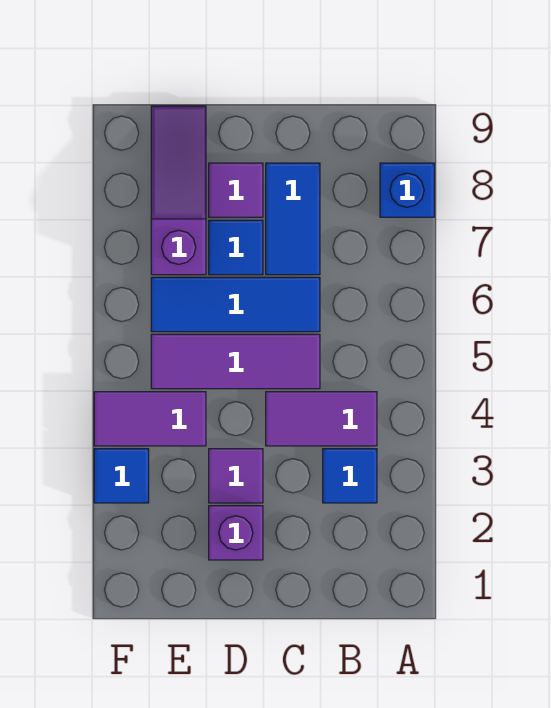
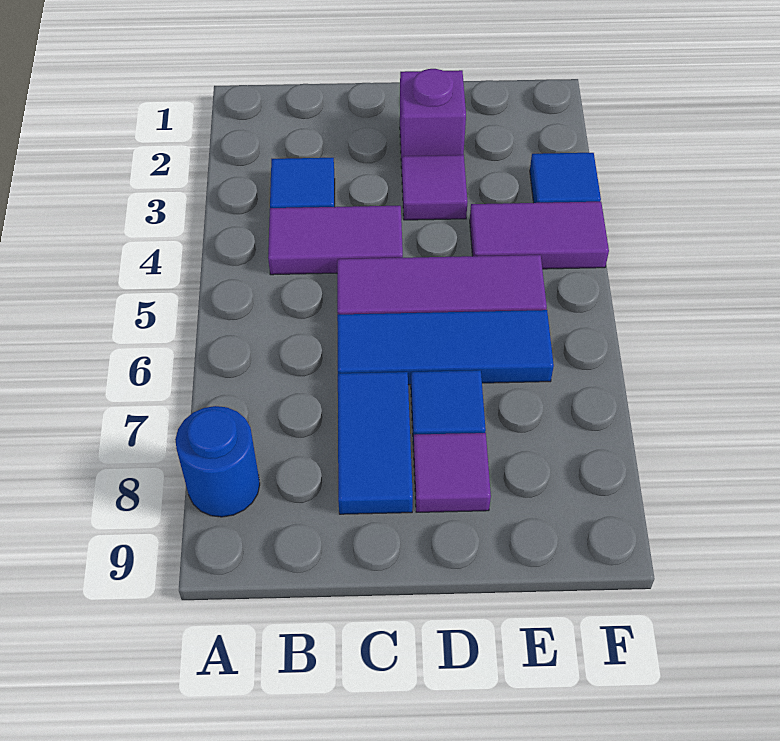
blue 1x1 brick [380,163,434,217] -> blue 1x1 round brick [175,406,260,517]
purple 1x3 slope [151,106,206,275] -> none

